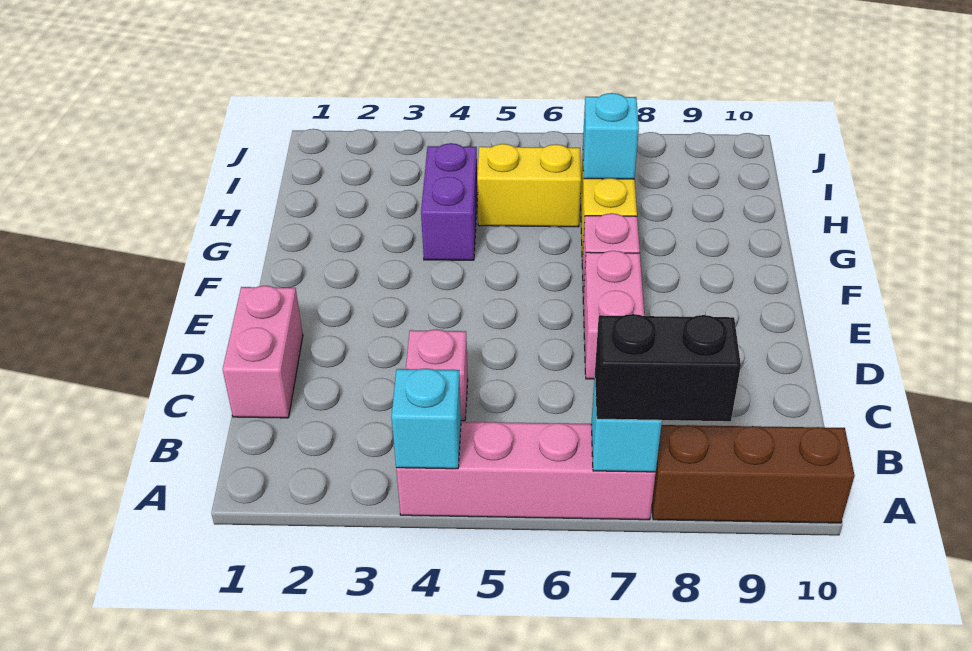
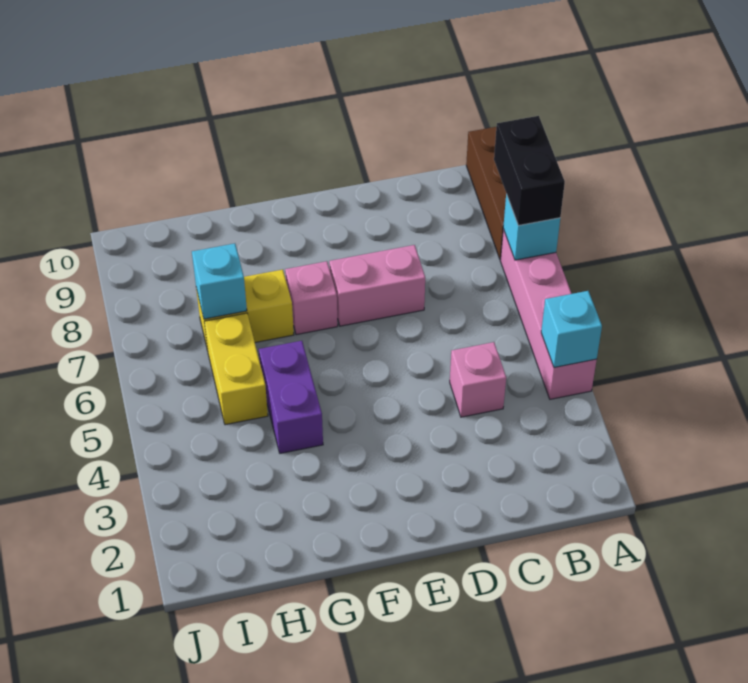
pink 1x2 brick [223,286,303,418] -> none
purple 1x2 brick [421,143,478,260] -> purple 1x2 brick turned to [259,341,323,453]

